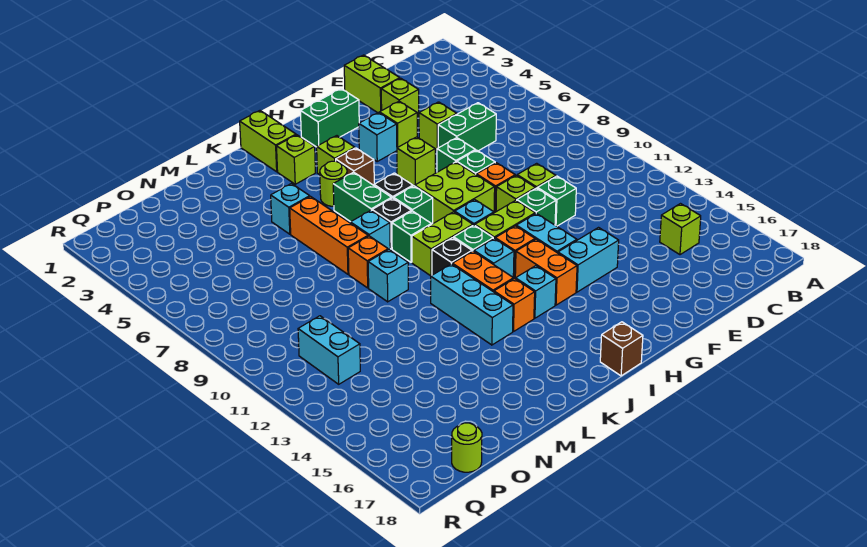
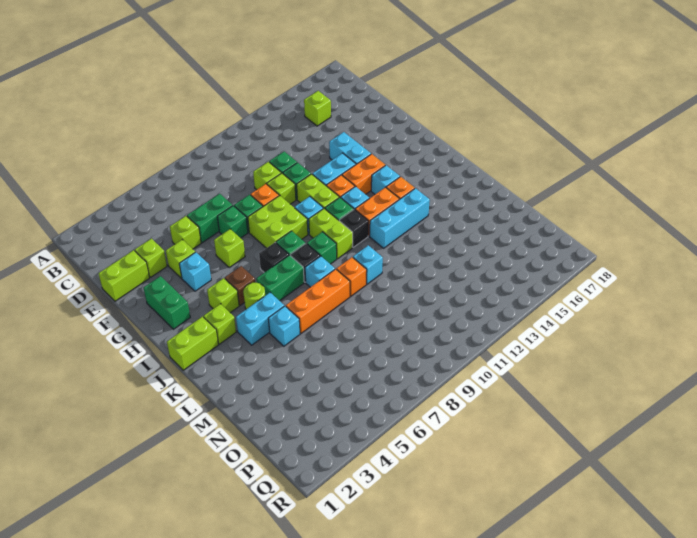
green 1x2 brick [438,103,496,151] -> green 1x2 brick turned to [187,194,233,243]
brown 1x1 brick [600,322,643,376] -> none
cyan 1x2 brick [298,316,360,384] -> cyan 1x2 brick moved to [236,293,284,345]
lime 1x1 round brick [452,423,482,472] -> none

